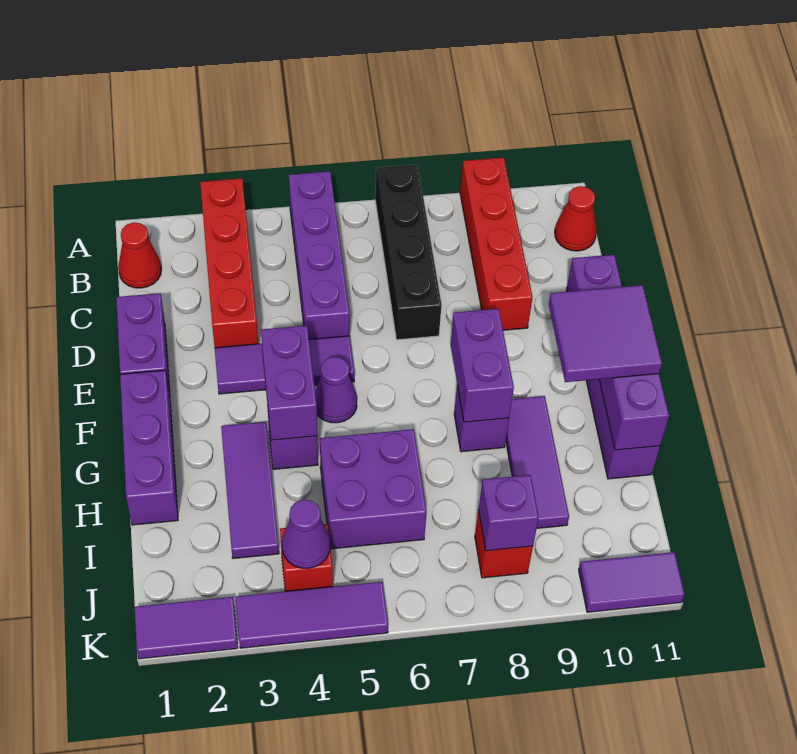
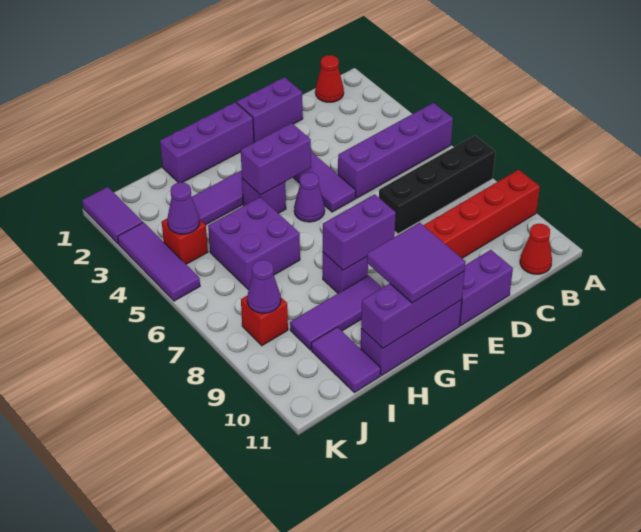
red 1x4 brick [200,178,258,348] -> none
purple 1x1 brick [479,475,539,551] -> purple 1x1 cone [247,260,281,313]
purple 1x2 tile [579,552,685,612] -> purple 1x2 tile moved to [311,327,381,393]

